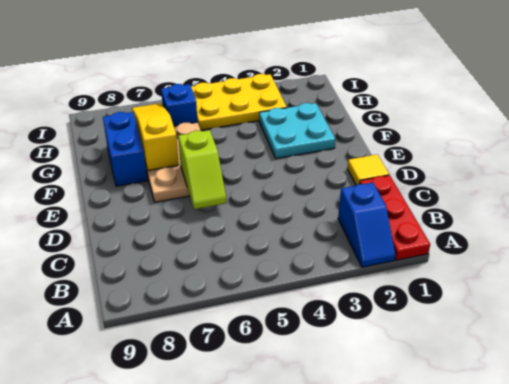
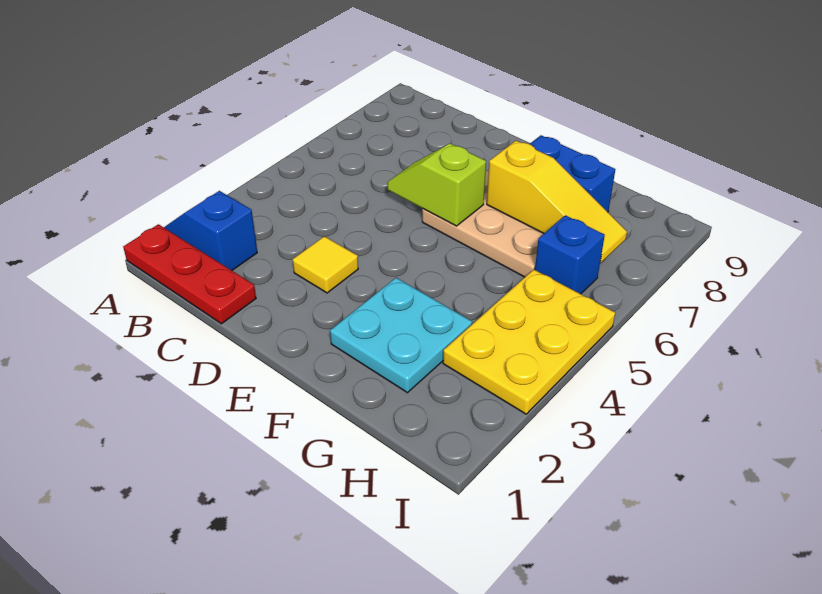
yellow 1x1 tile [347,154,389,185] -> yellow 1x1 tile moved to [293,236,358,293]

